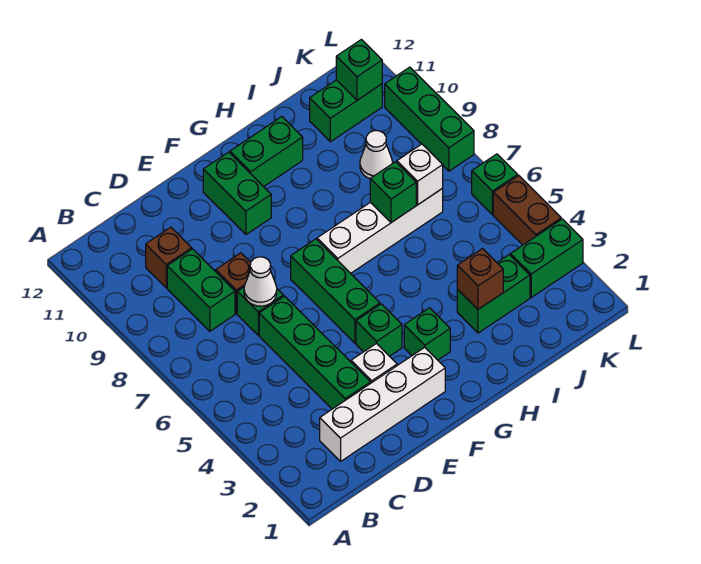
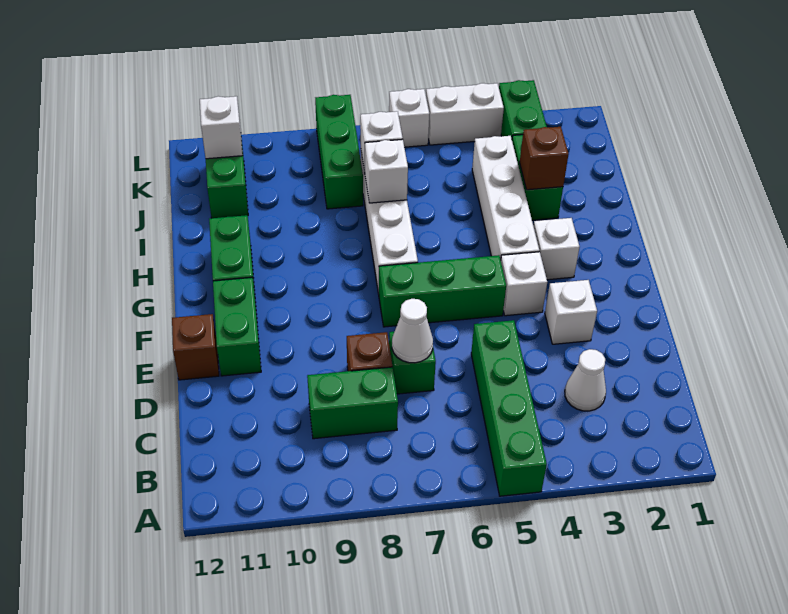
white 1x4 brick [320,347,445,461] -> white 1x4 brick moved to [472,136,539,260]
brown 1x1 brick [146,227,192,288] -> brown 1x1 brick moved to [172,314,219,380]
green 1x4 brick [259,296,371,409] -> green 1x4 brick turned to [471,320,547,496]
green 1x1 brick [356,304,402,356] -> white 1x1 brick [501,252,547,316]
green 1x2 brick [203,152,271,234] -> green 1x2 brick turned to [213,277,261,376]
green 1x1 brick [404,308,450,360] -> white 1x1 brick [533,218,579,280]
green 1x1 brick [370,162,416,223] -> white 1x1 brick [365,139,408,203]
white 1x1 cone [360,131,393,179] -> white 1x1 cone moved to [565,349,606,411]
green 1x1 brick [336,40,382,100] -> white 1x1 brick [200,96,243,159]
brown 1x2 brick [493,176,561,245] -> white 1x2 brick [426,83,504,145]
green 1x1 brick [472,154,518,215] -> white 1x1 brick [389,89,429,147]
green 1x3 brick [385,67,474,171] -> green 1x3 brick turned to [315,95,363,209]

